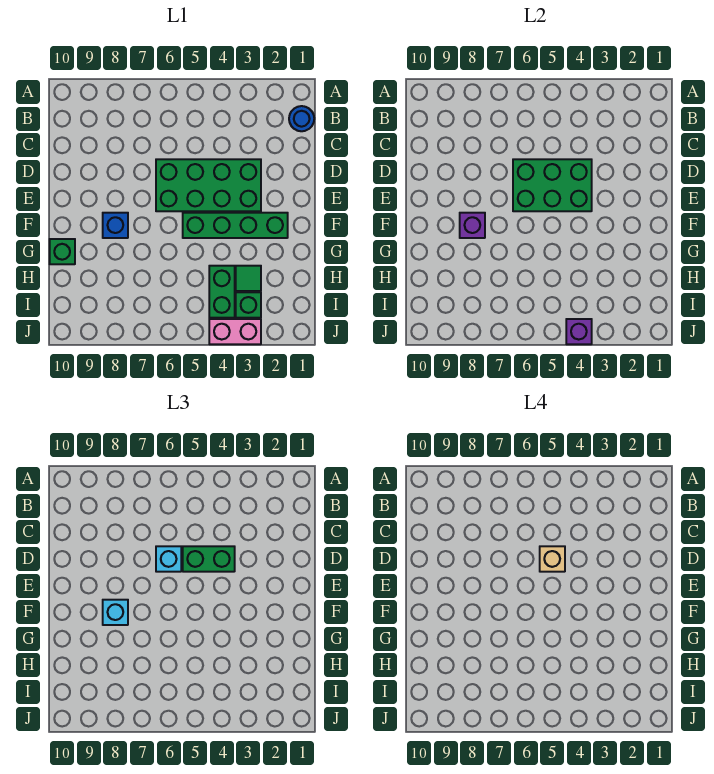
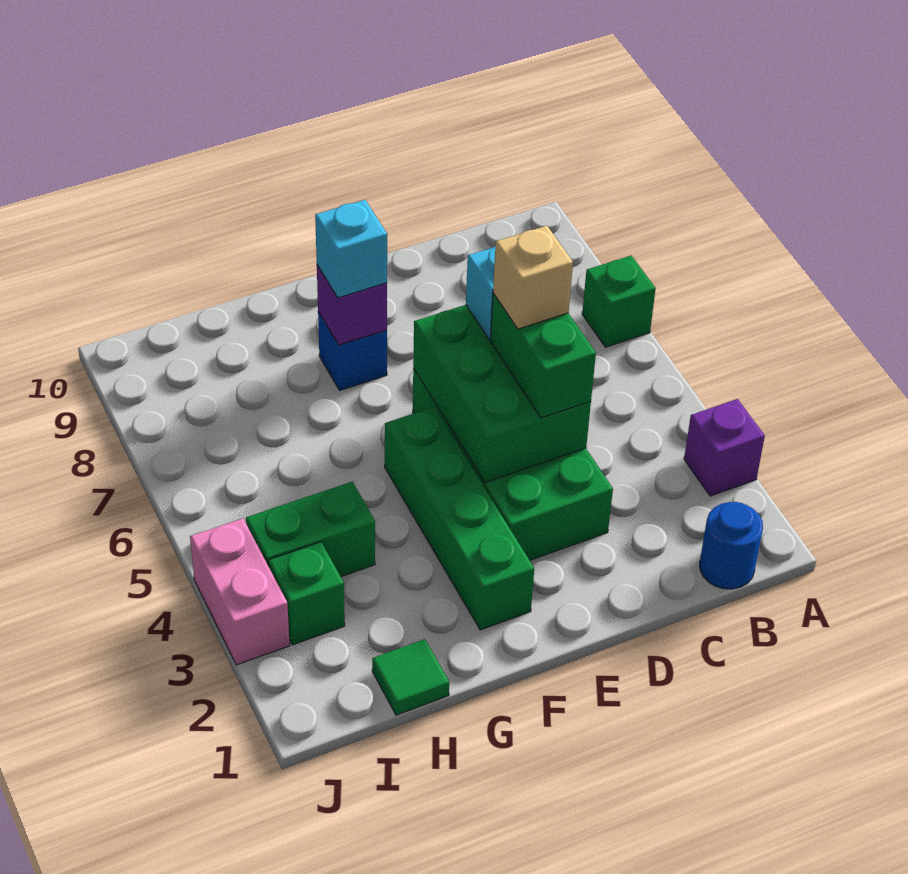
green 1x1 brick [50,239,75,264] -> green 1x1 brick moved to [582,255,656,347]
green 1x1 tile [236,266,261,291] -> green 1x1 tile moved to [372,639,449,715]
purple 1x1 brick [566,319,592,344] -> purple 1x1 brick moved to [684,399,765,496]

